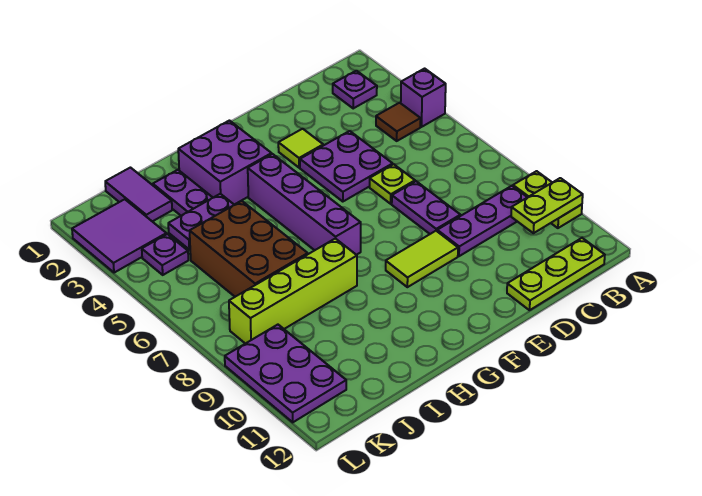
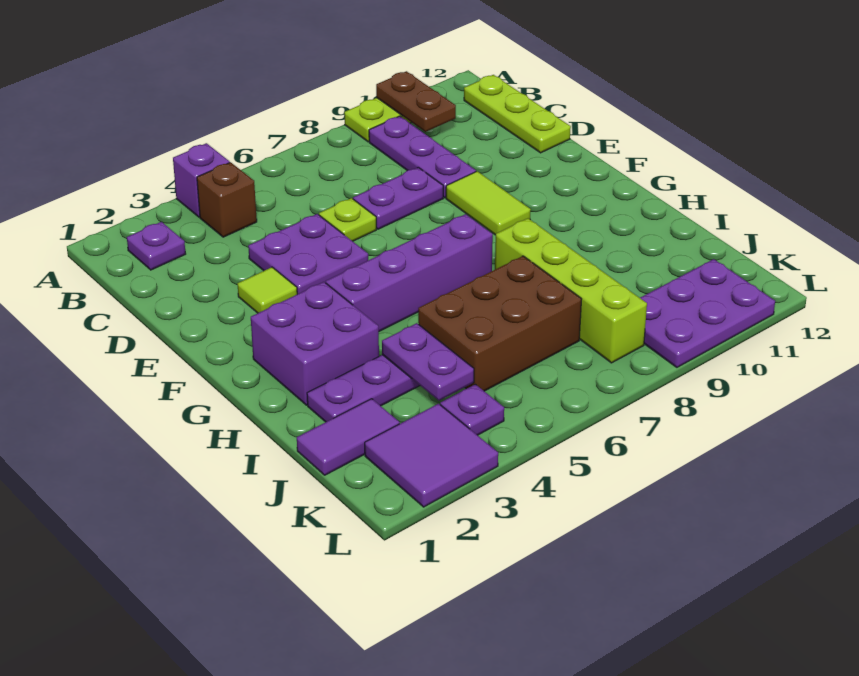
lime 1x2 plate [511,178,583,233] -> brown 1x2 plate [376,71,456,132]
brown 1x1 tile [376,103,421,141] -> brown 1x1 brick [197,162,257,237]

